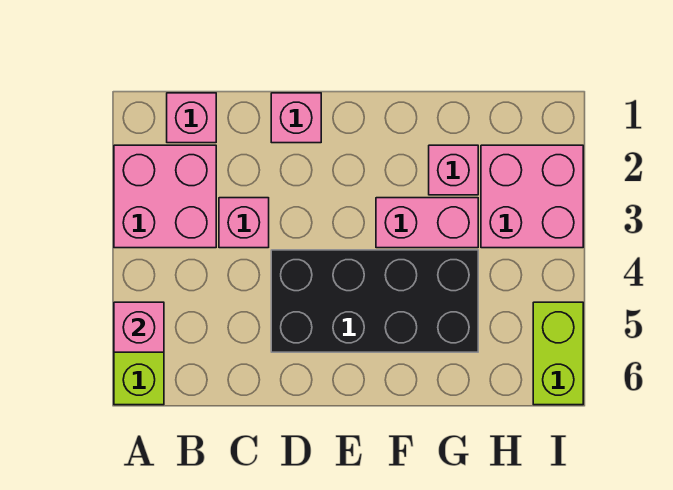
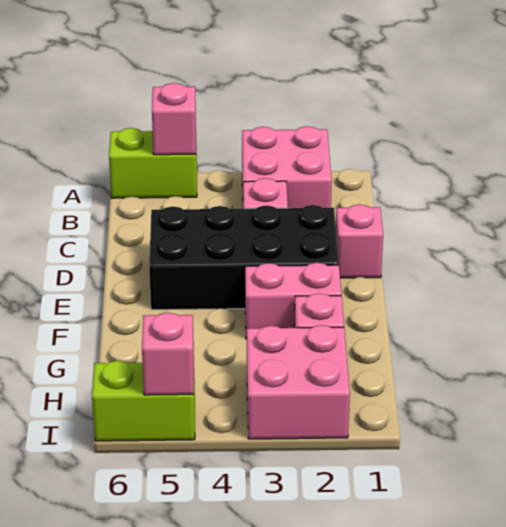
pink 1x1 brick [167,93,216,143] -> pink 1x1 brick moved to [142,313,194,395]
black 2x4 brick [271,250,478,352] -> black 2x4 brick turned to [149,205,339,310]
pink 1x2 brick [376,198,478,248] -> pink 1x2 brick turned to [245,263,341,339]

